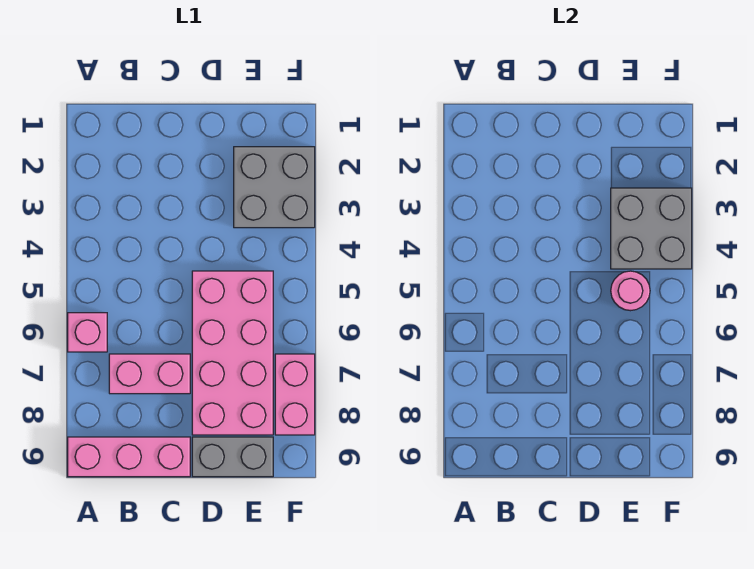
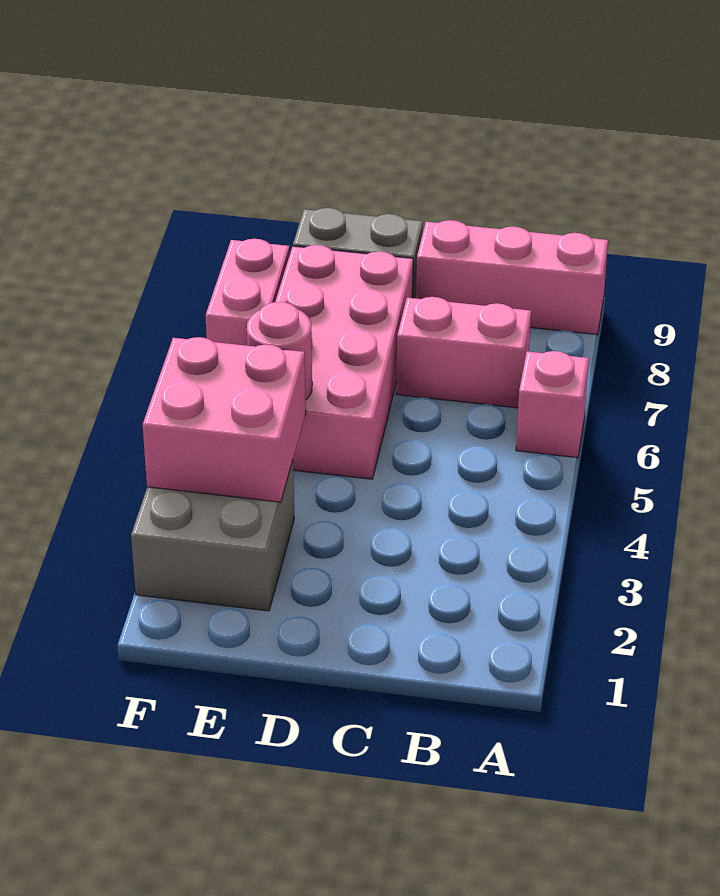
grey 2x2 brick [611,188,692,269] -> pink 2x2 brick [143,337,306,502]

